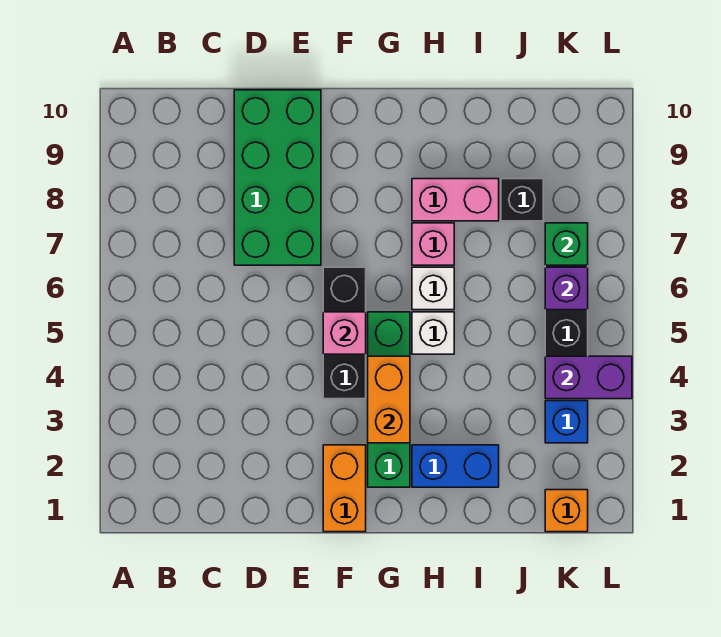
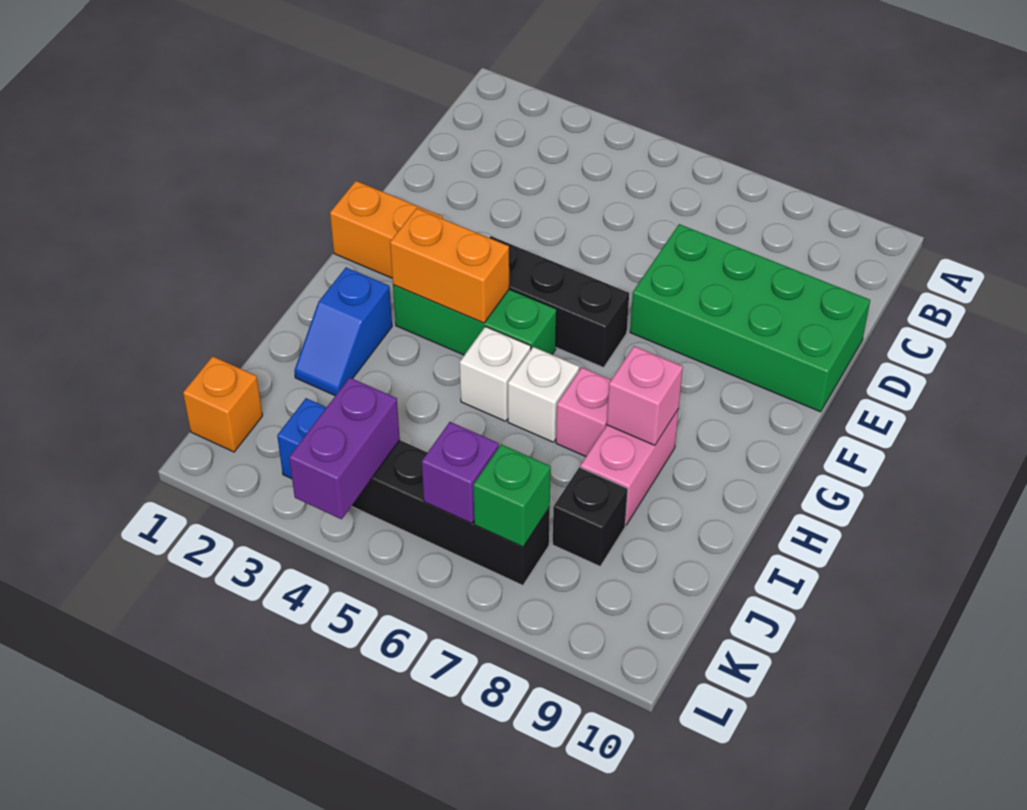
pink 1x1 brick [323,312,366,354] -> pink 1x1 brick moved to [607,346,683,445]
green 1x4 brick [368,312,410,487] -> green 1x3 brick [393,285,557,355]
blue 1x2 brick [412,445,499,487] -> blue 1x2 slope [294,268,392,396]

